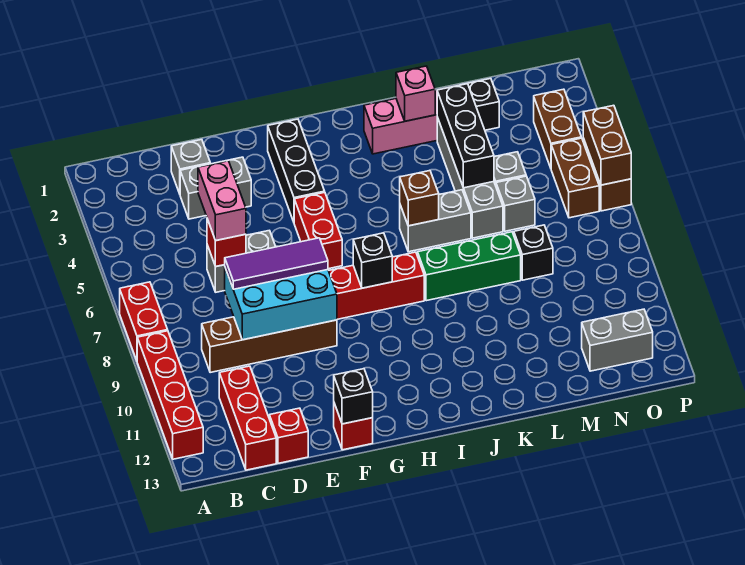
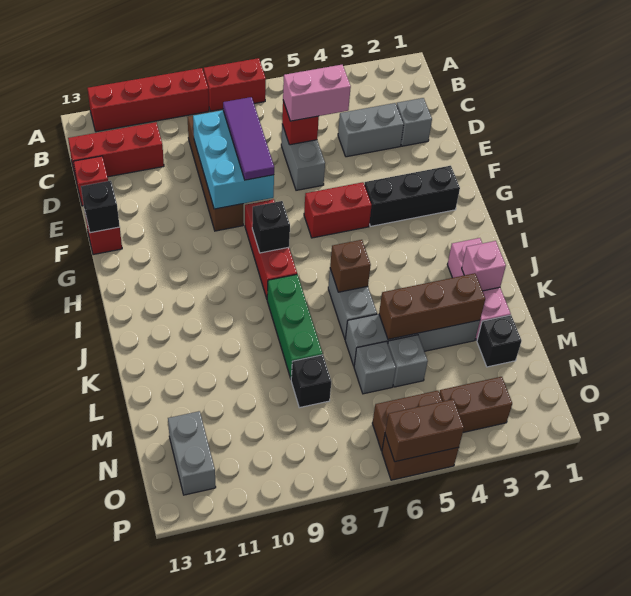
grey 1x2 brick [180,157,251,219] -> grey 1x2 brick turned to [338,103,404,157]
black 1x3 brick [437,84,494,188] -> brown 1x3 brick [379,273,485,339]

